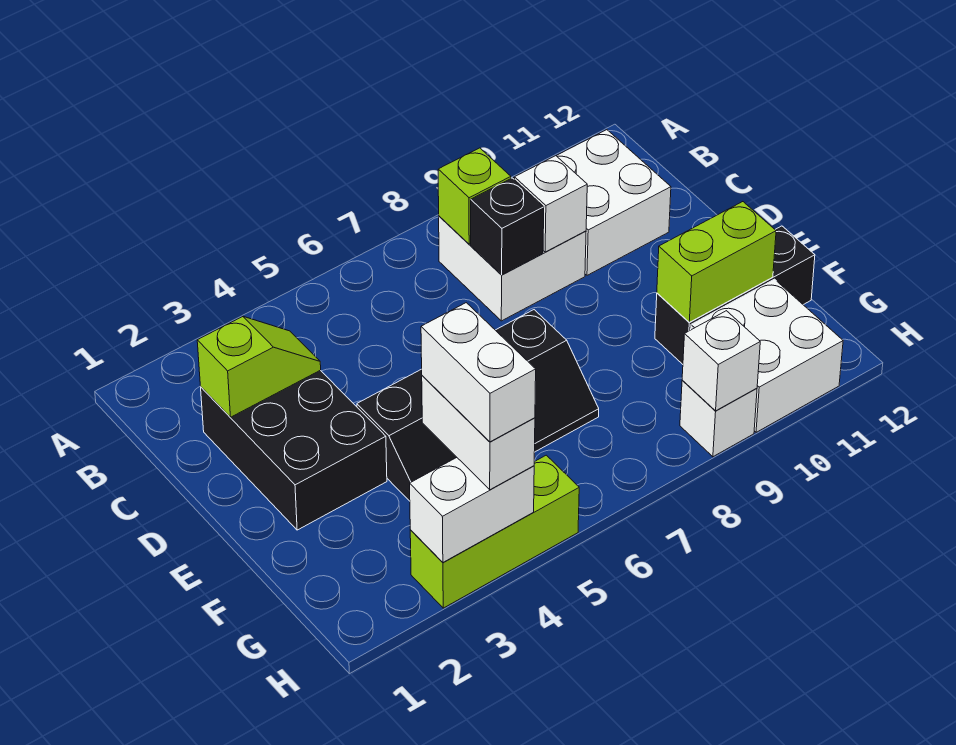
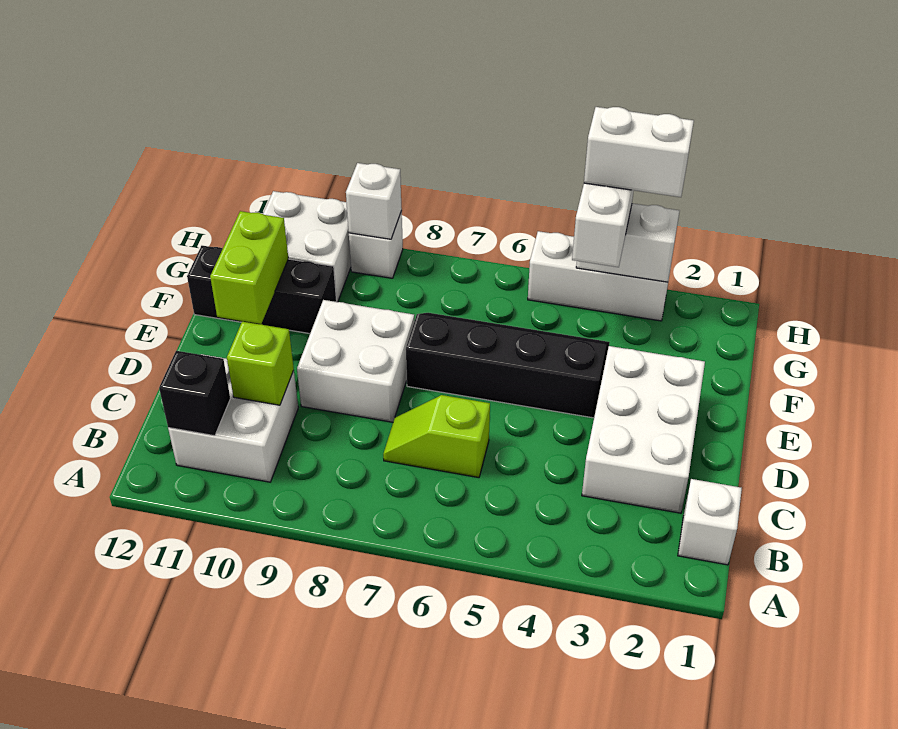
white 2x2 brick [439,177,586,321] -> white 2x2 brick moved to [297,300,414,422]
lime 1x1 brick [438,148,511,244] -> lime 1x1 brick moved to [227,322,294,405]
black 2x3 brick [201,370,387,530] -> white 2x3 brick [582,346,705,513]
lime 1x2 slope [197,317,321,417] -> lime 1x2 slope moved to [383,395,490,478]
black 1x1 brick [471,178,544,275] -> black 1x1 brick moved to [159,351,230,436]
white 1x1 brick [514,156,587,252] -> white 1x1 brick moved to [678,479,742,565]
lime 1x2 brick [657,202,776,322] -> lime 1x2 brick turned to [210,211,288,324]
white 1x2 brick [421,303,536,442] -> white 1x2 brick turned to [584,107,694,197]
lime 1x3 brick [410,455,579,608] -> white 1x3 brick [528,231,672,321]

